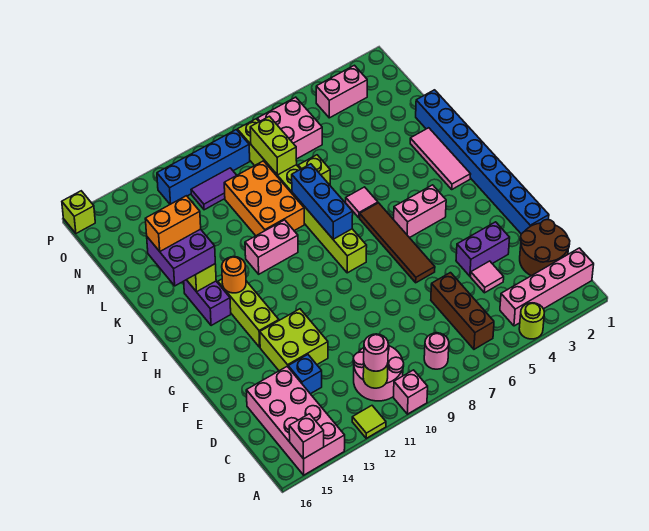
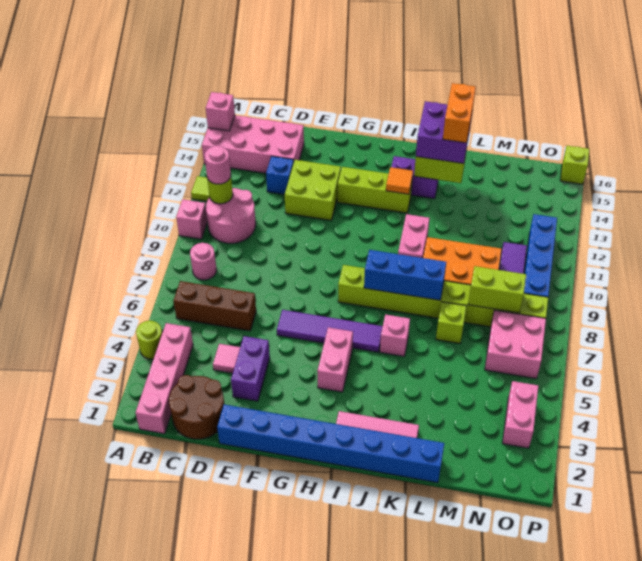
brown 1x4 tile [360,203,435,283] -> purple 1x4 tile [277,310,383,352]
orange 1x1 round brick [222,257,246,293] -> orange 1x1 tile [386,167,413,194]
pink 1x1 tile [346,187,378,218] -> pink 1x1 brick [380,315,410,356]

